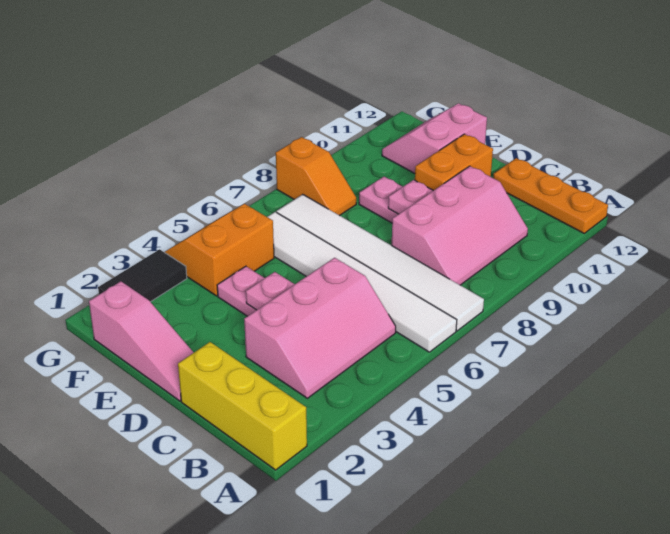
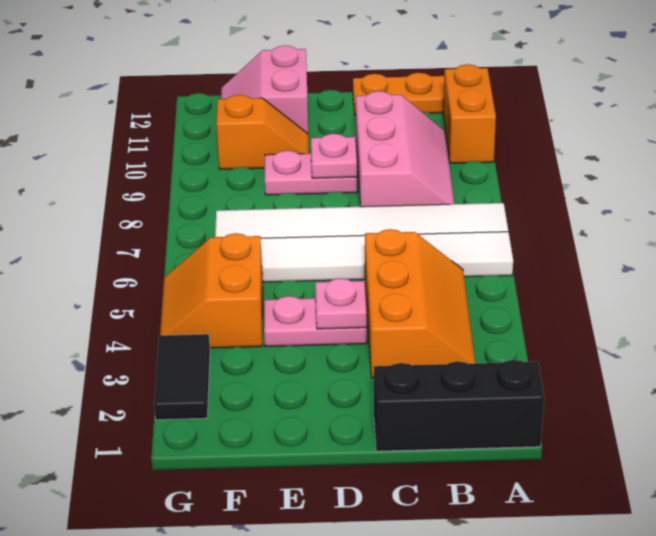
yellow 1x3 brick [178,342,307,470] -> black 1x3 brick [374,360,544,451]
pink 2x3 slope [244,258,396,398] -> orange 2x3 slope [365,229,475,378]
pink 1x3 slope [89,281,194,401] -> none
orange 1x2 brick [415,134,493,191] -> orange 1x2 brick moved to [443,64,496,163]
orange 1x2 slope [276,137,356,216] -> orange 1x2 slope moved to [216,95,309,169]

